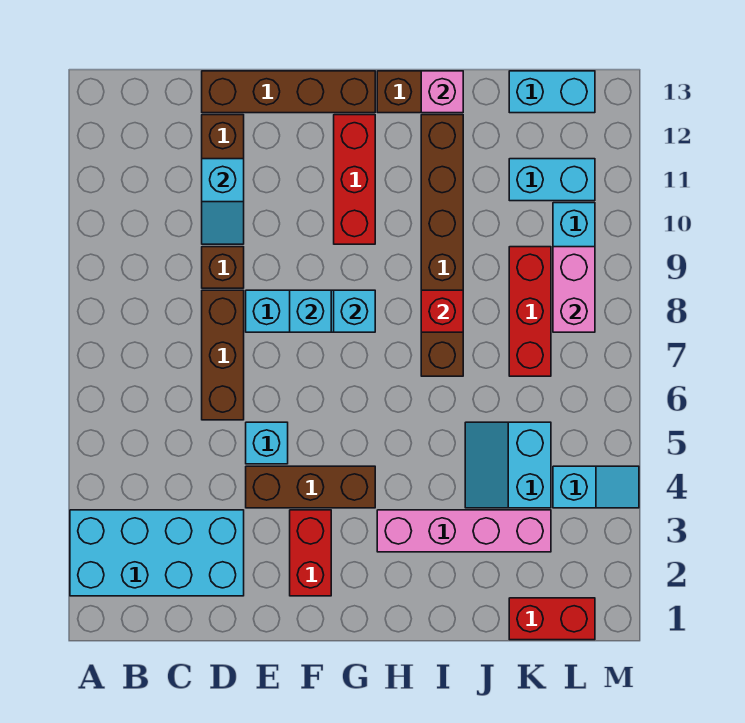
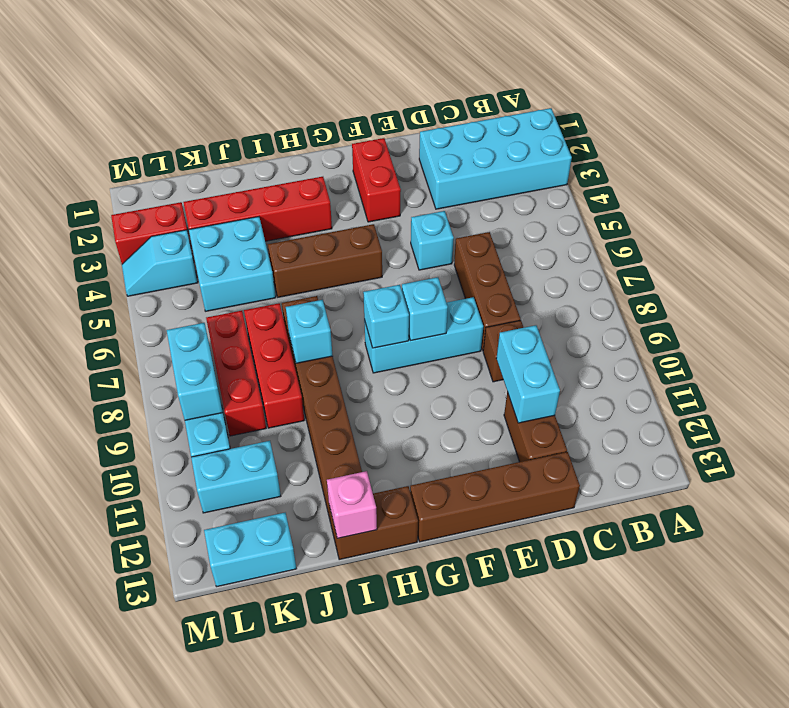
cyan 1x2 slope [202,159,244,244] -> cyan 1x2 brick [496,325,560,423]
brown 1x3 brick [246,466,375,508] -> brown 1x3 brick moved to [268,224,382,297]
red 1x3 brick [334,115,375,244] -> red 1x3 brick moved to [244,303,304,428]
pink 1x4 brick [377,510,551,552] -> red 1x4 brick [183,177,332,241]
red 1x1 brick [421,290,463,332] -> cyan 1x1 brick [286,300,333,363]
cyan 2x2 slope [465,422,551,508] -> cyan 2x2 brick [189,217,276,311]
red 1x2 brick [509,598,595,640] -> red 1x2 brick moved to [111,202,191,264]
pink 1x2 brick [553,247,595,332] -> cyan 1x2 brick [167,323,223,420]

